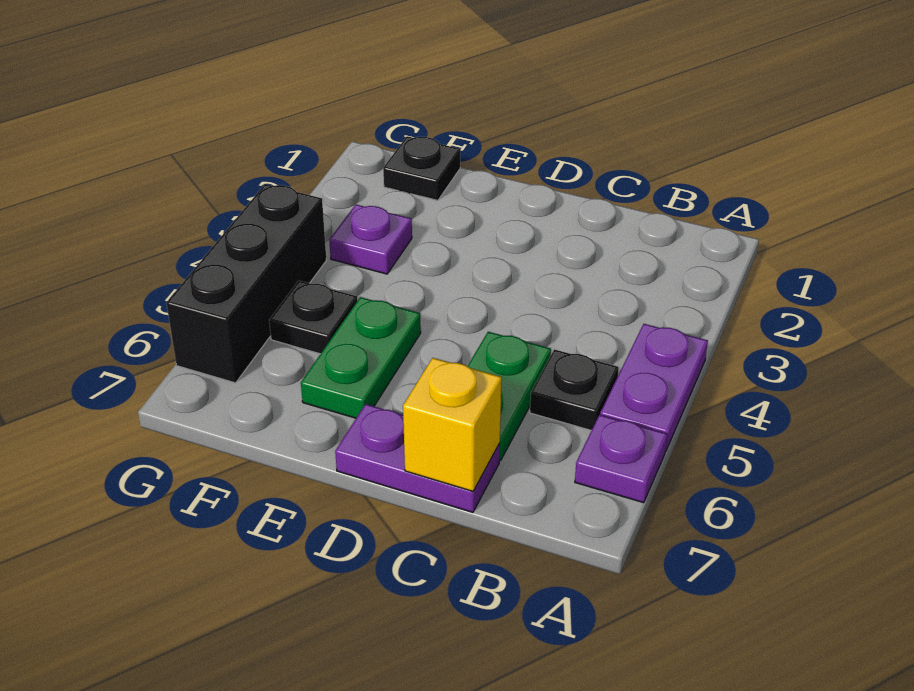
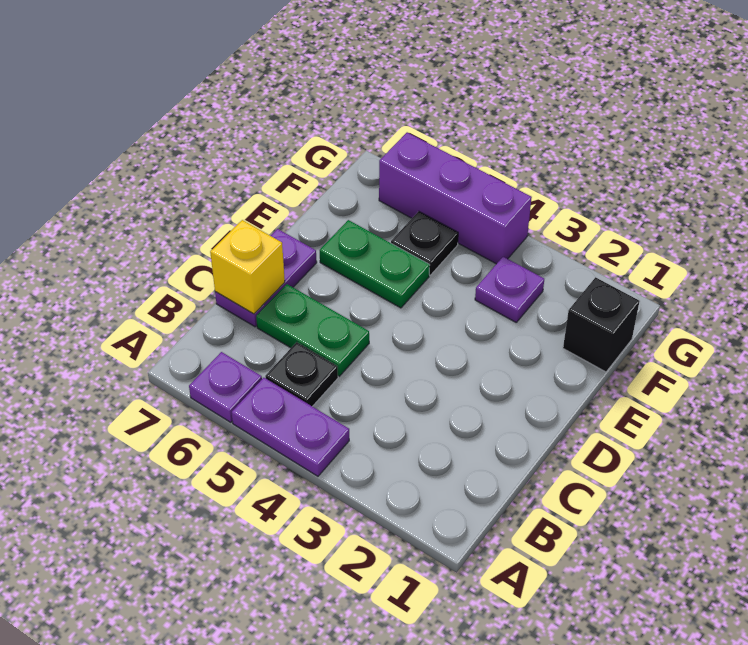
black 1x1 plate [383,136,460,200] -> black 1x1 brick [563,277,640,372]
black 1x3 brick [166,184,326,383] -> purple 1x3 brick [379,132,532,264]

